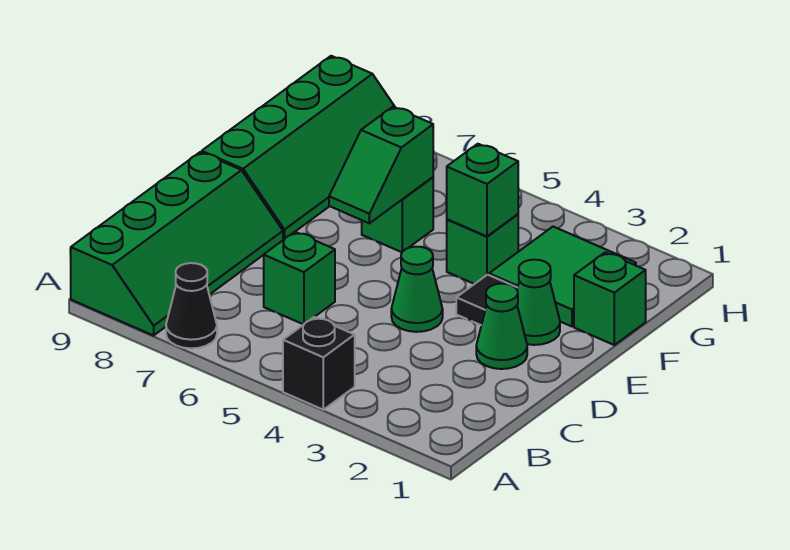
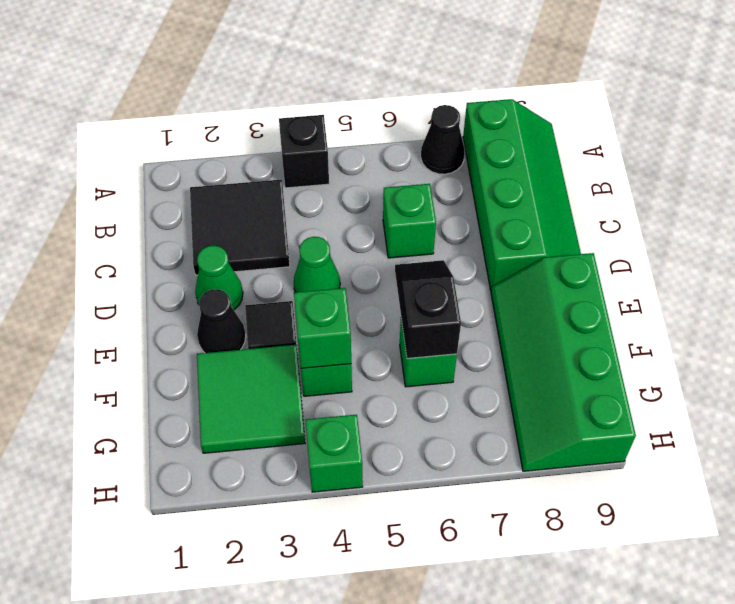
green 2x4 slope [71,152,283,335] -> green 2x4 slope turned to [463,99,581,290]
none -> black 2x2 tile [190,179,290,275]
green 1x1 cone [517,260,560,345] -> black 1x1 cone [197,289,246,353]
green 1x2 slope [329,107,433,223] -> black 1x2 slope [395,260,461,359]
green 1x1 brick [574,252,646,345] -> green 1x1 brick moved to [305,415,363,492]

